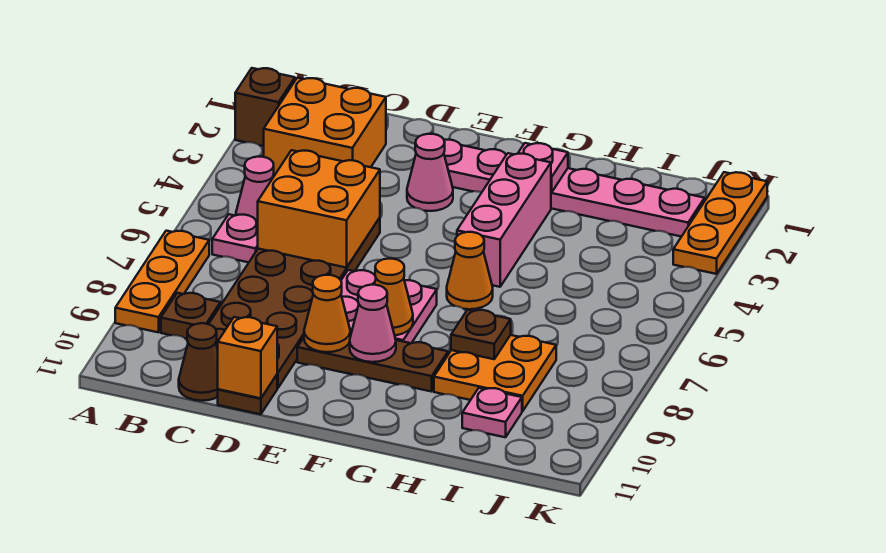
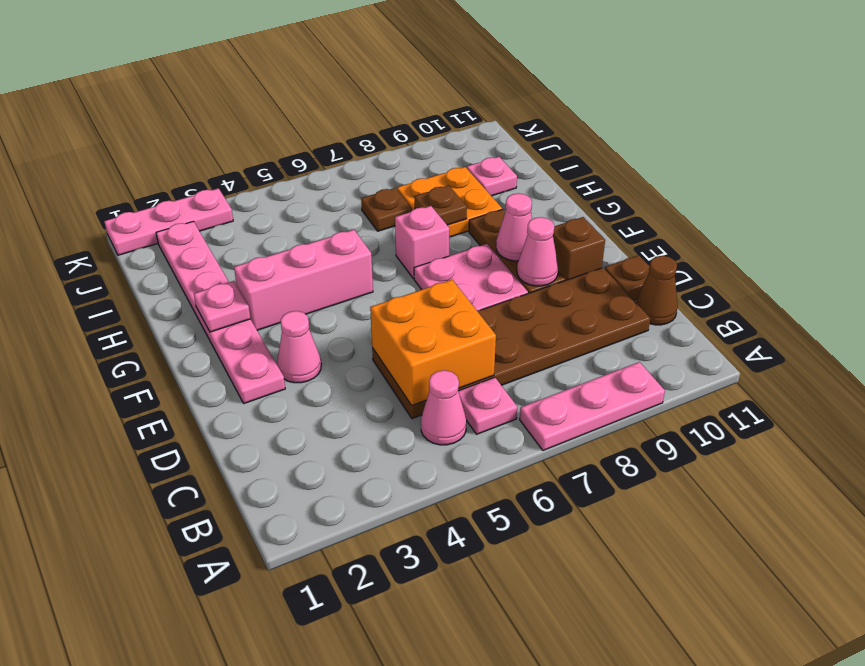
brown 1x1 brick [235,68,295,146] -> brown 1x1 brick moved to [553,217,605,280]
orange 1x3 plate [115,231,209,332] -> pink 1x3 plate [520,362,665,450]
orange 2x2 brick [264,78,386,177] -> none
brown 1x1 plate [161,293,221,339] -> brown 1x1 plate moved to [361,188,412,231]
orange 1x1 brick [218,317,277,398] -> none
orange 1x1 cone [304,275,350,352] -> pink 1x1 cone [517,217,558,286]
orange 1x1 cone [374,259,413,335] -> none
orange 1x1 cone [447,232,493,309] -> none
none -> pink 1x1 brick [395,206,450,279]
orange 1x3 plate [673,172,767,274] -> pink 1x3 plate [104,188,233,255]

